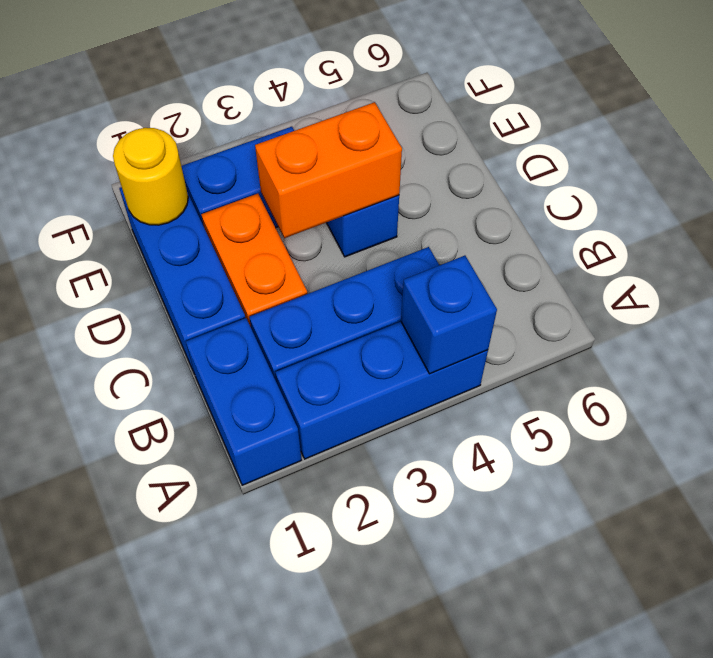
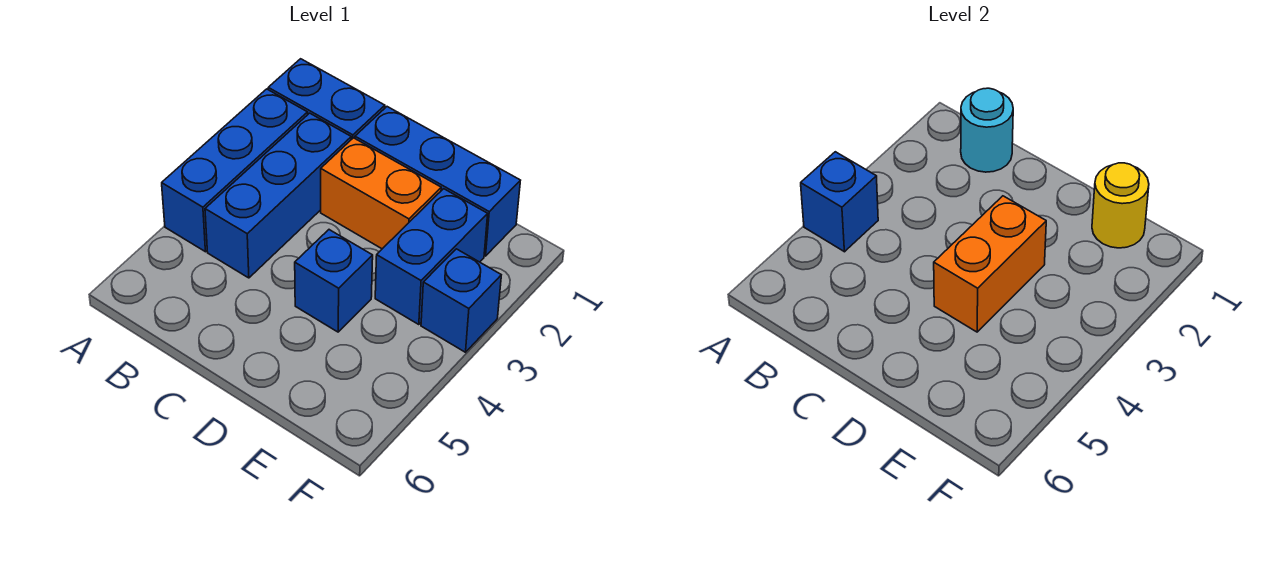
none -> cyan 1x1 round brick [961,88,1013,172]
none -> blue 1x1 brick [421,249,501,352]

